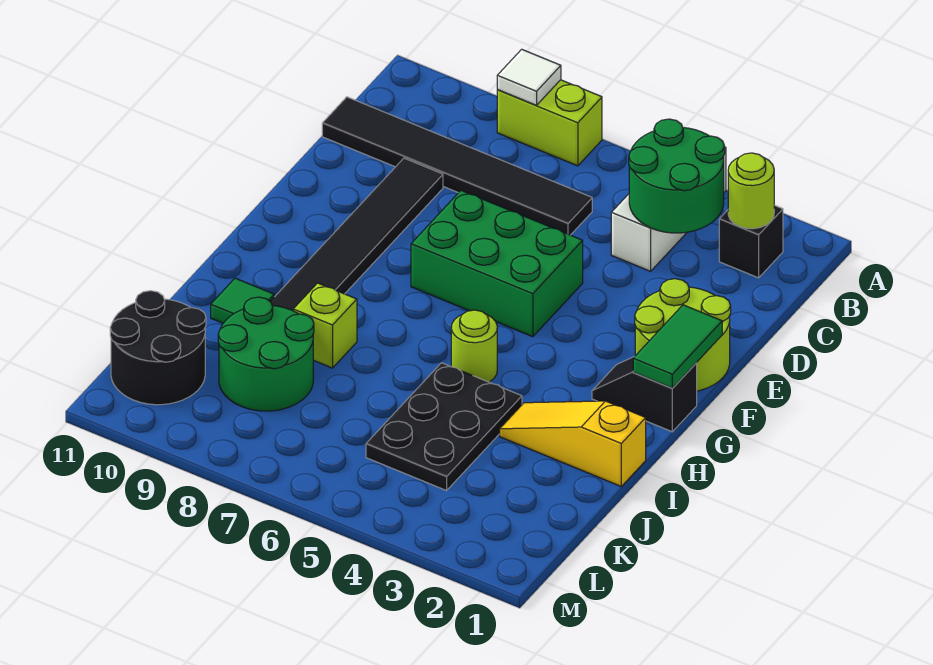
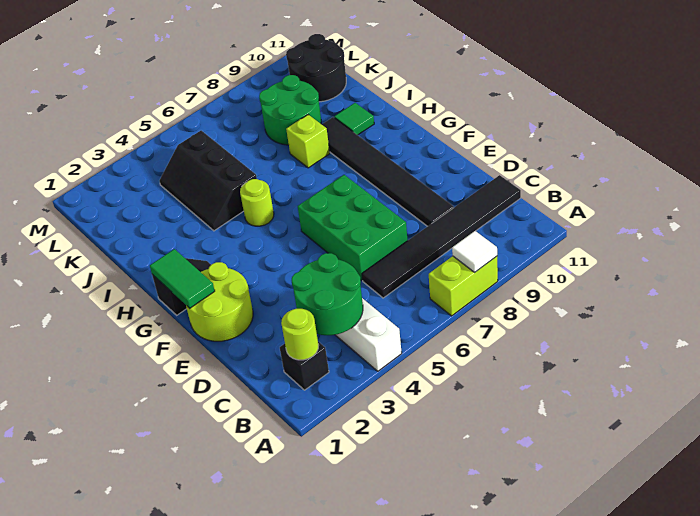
green 2x3 brick [411,191,583,337] -> green 2x3 brick turned to [298,175,408,280]
yellow 1x3 slope [500,401,646,486] -> none
black 2x3 plate [366,363,522,491] -> black 2x3 slope [159,131,257,231]

